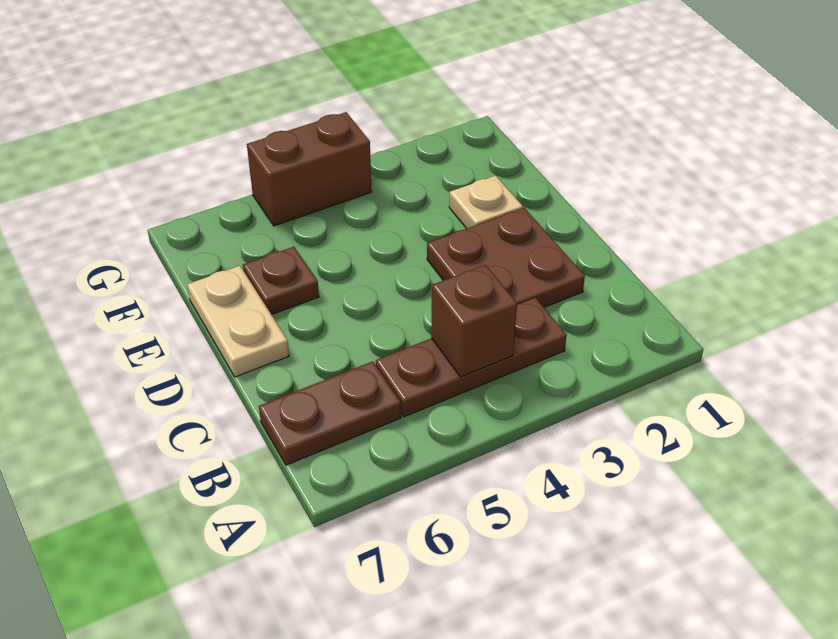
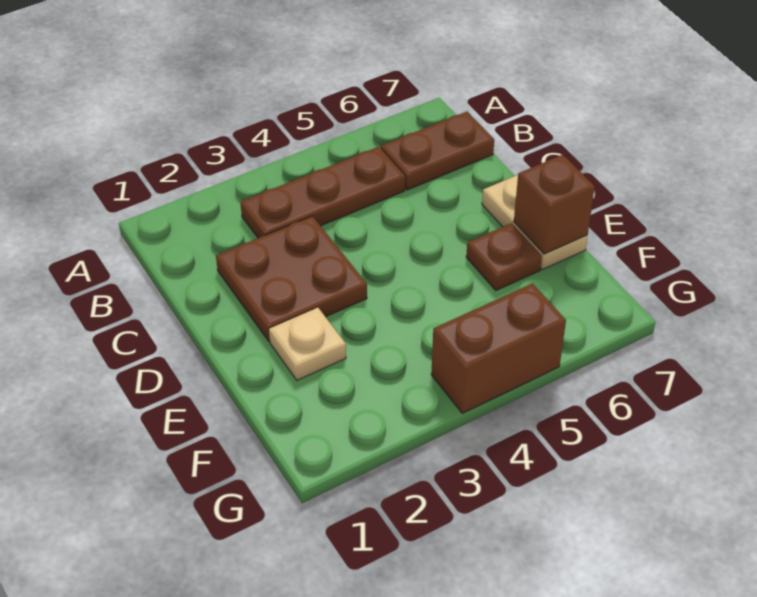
brown 1x1 brick [431,265,517,377] -> brown 1x1 brick moved to [514,155,595,254]

